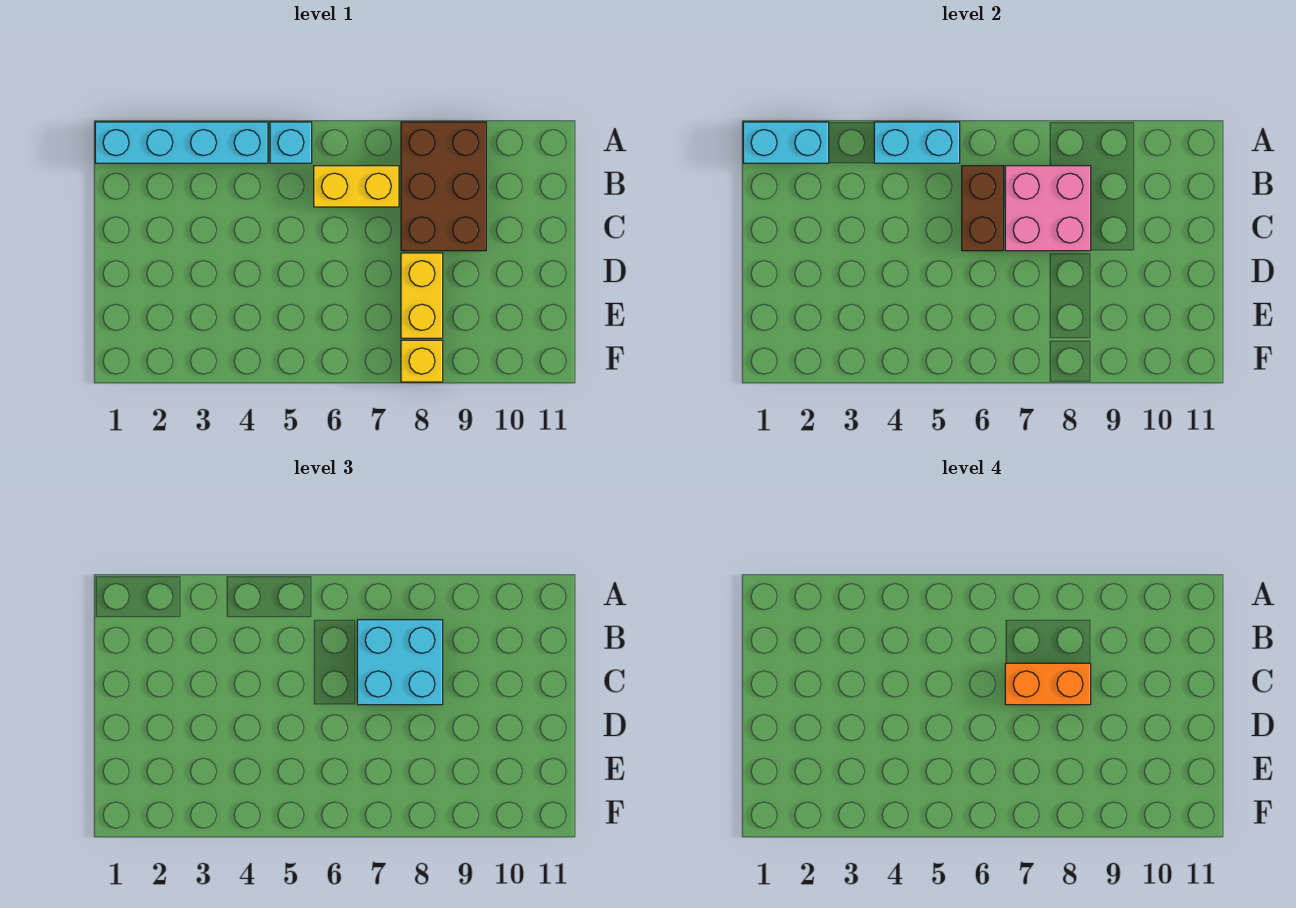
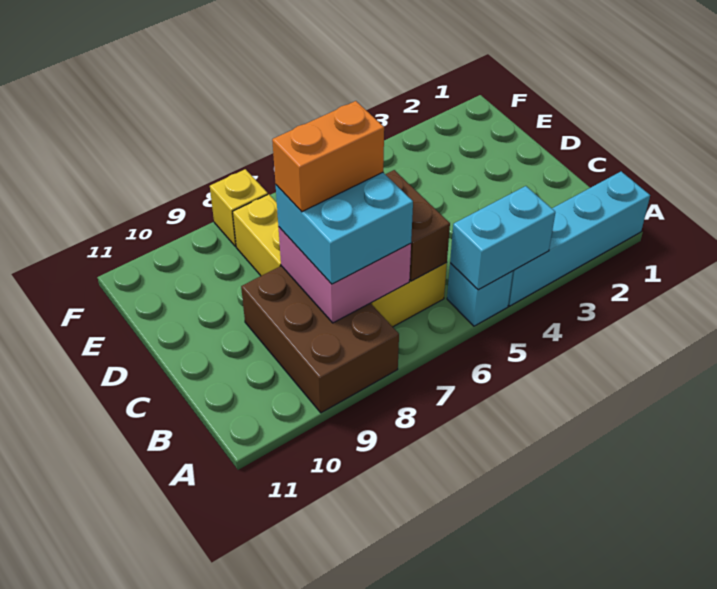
cyan 1x2 brick [743,122,829,163] -> none

